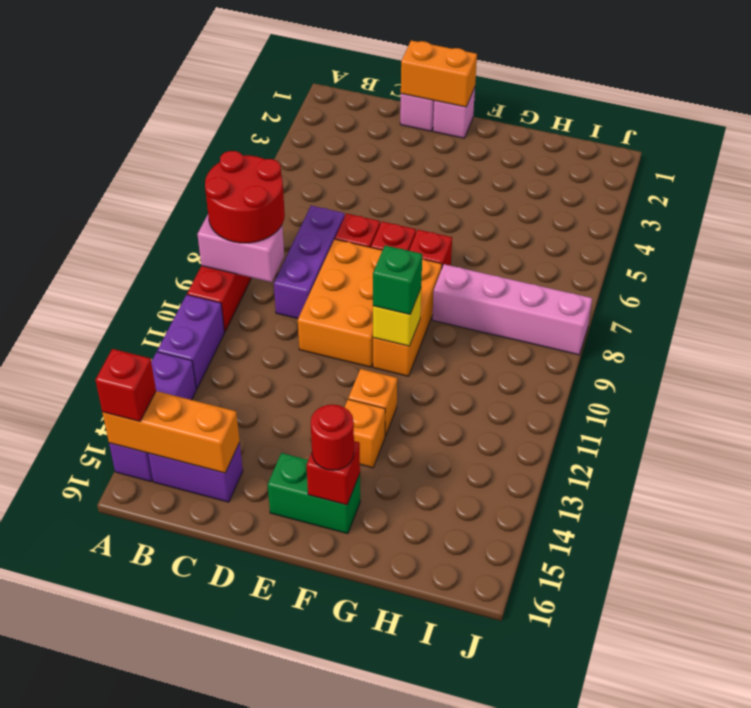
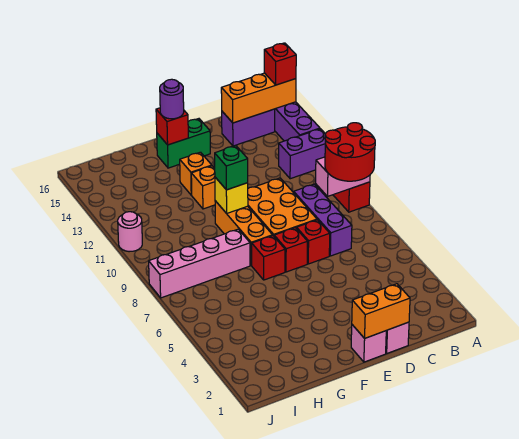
purple 1x2 brick [157,295,224,389] -> purple 1x2 brick turned to [279,129,325,179]
red 1x1 round brick [311,404,354,470] -> purple 1x1 round brick [160,79,184,119]
none -> pink 1x1 round brick [118,212,142,252]

